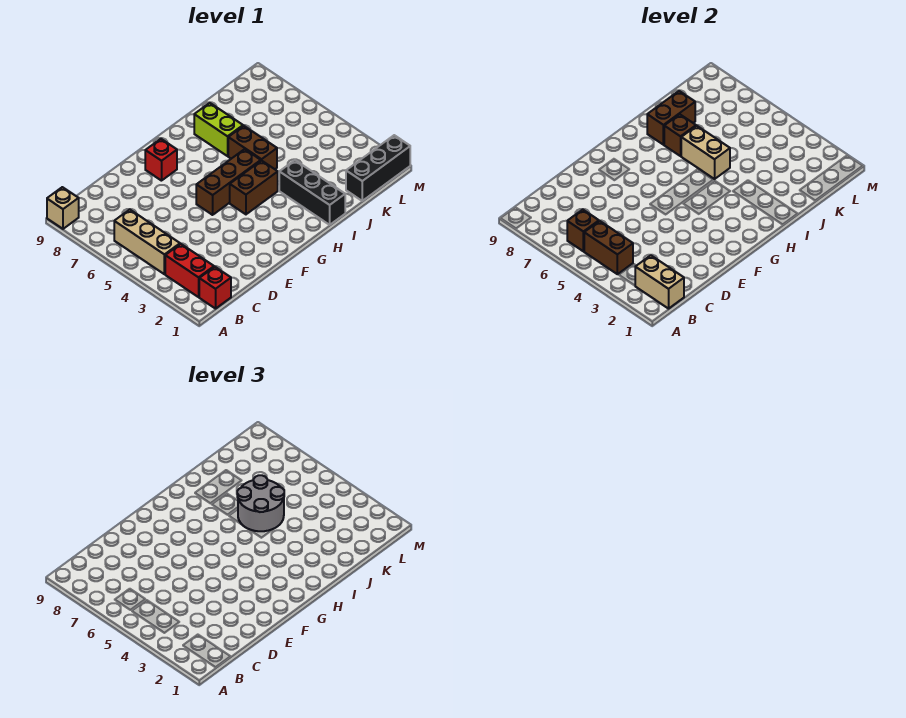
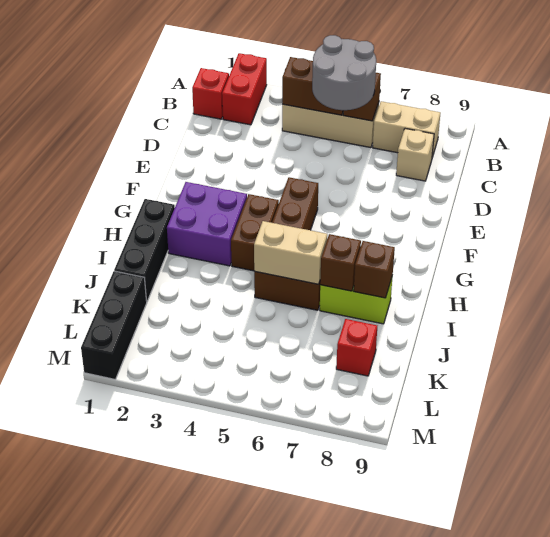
tan 1x1 brick [47,187,79,229] -> tan 1x1 brick moved to [396,129,434,181]
tan 1x2 brick [635,255,684,309] -> tan 1x2 brick moved to [373,101,440,157]
red 1x2 brick [165,244,214,297] -> red 1x2 brick turned to [222,53,267,125]
red 1x1 brick [145,139,177,181] -> red 1x1 brick moved to [336,319,377,376]
none -> purple 2x2 brick [167,182,247,266]
black 1x3 brick [279,160,345,225] -> black 1x3 brick turned to [114,199,175,301]
grey 2x2 round brick [237,475,284,531] -> grey 2x2 round brick moved to [312,35,376,110]
brown 1x2 brick [647,91,695,145] -> brown 1x1 brick [354,241,395,298]

